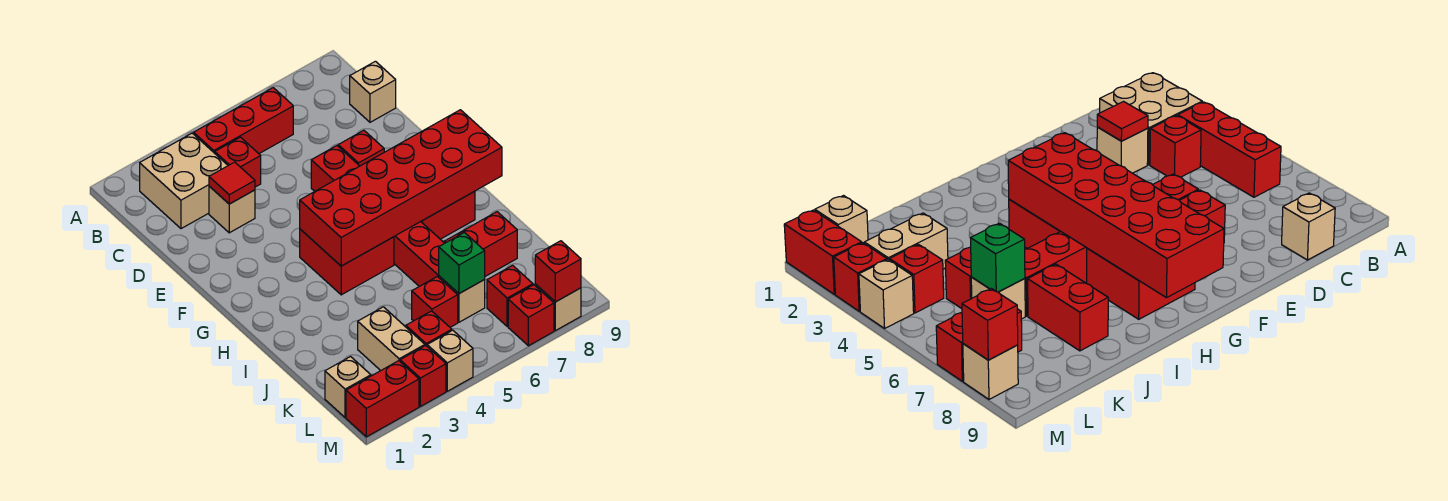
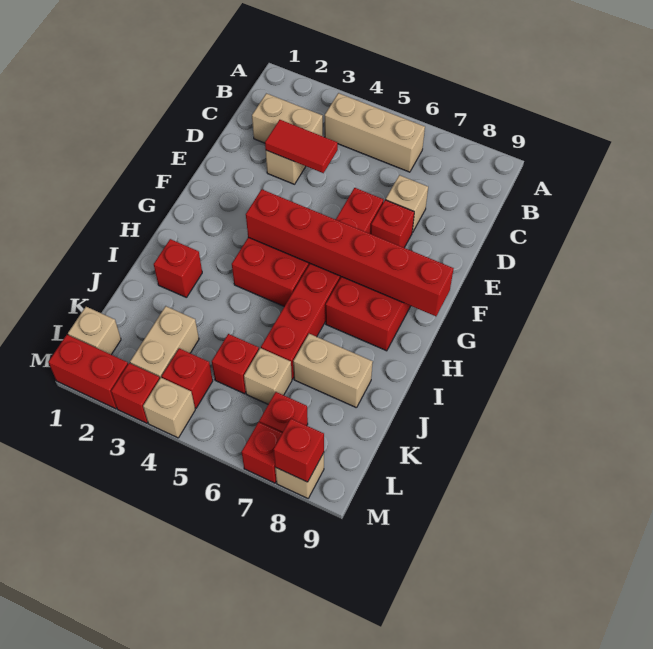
tan 2x2 brick [140,133,228,229] -> tan 1x2 brick [252,93,323,143]
red 1x3 brick [194,88,293,154] -> tan 1x3 brick [325,93,425,172]
red 1x1 brick [215,137,261,187] -> red 1x1 brick moved to [154,239,202,298]
tan 1x1 brick [350,61,396,122] -> tan 1x1 brick moved to [386,175,428,232]
red 1x1 tile [209,162,255,204] -> red 1x2 tile [265,120,338,173]
red 2x6 brick [300,110,502,266] -> red 1x6 brick [246,189,454,316]
red 1x2 brick [444,212,517,276] -> tan 1x2 brick [293,334,373,408]
green 1x1 brick [439,233,485,294] -> none

